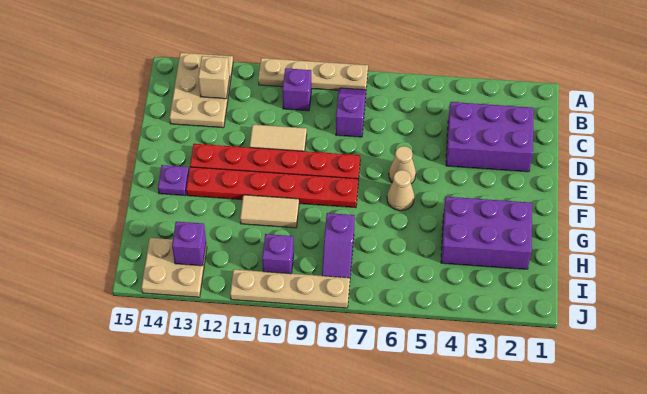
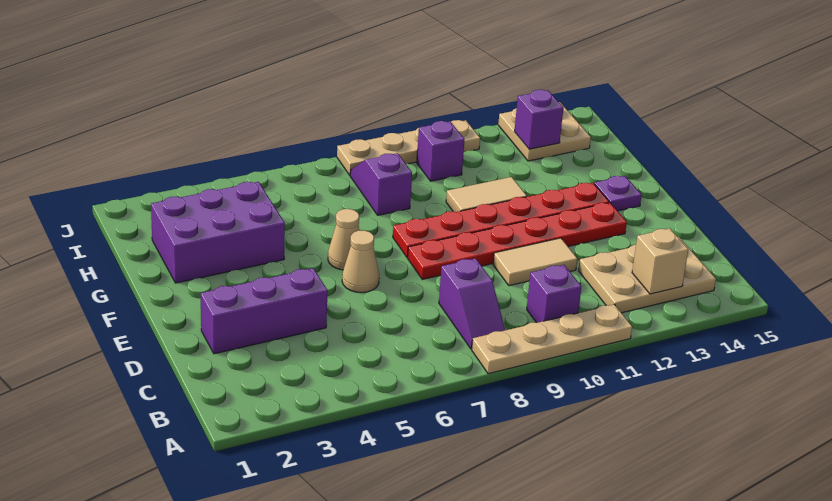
tan 2x3 plate [169,53,233,128] -> tan 2x3 plate turned to [579,237,716,313]
purple 2x3 brick [446,102,534,172] -> purple 1x3 brick [201,268,328,354]

